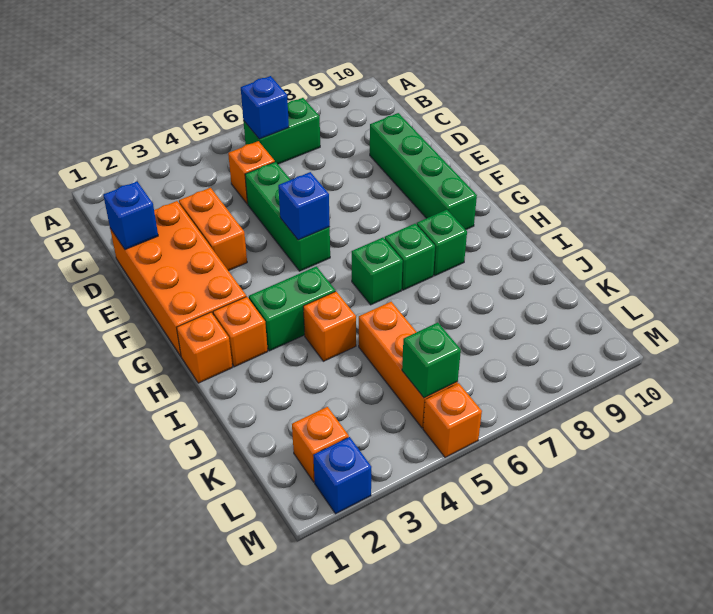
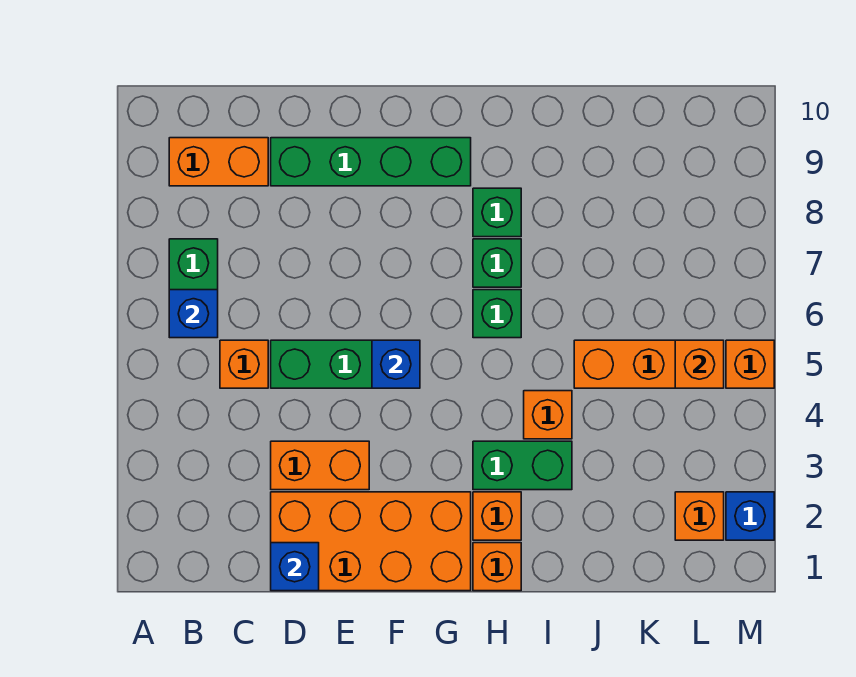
none -> orange 1x2 brick [169,138,268,186]
green 1x2 brick [249,266,335,351] -> green 1x2 brick turned to [473,441,572,490]
green 1x1 brick [402,323,461,398] -> orange 1x1 brick [675,340,724,388]

